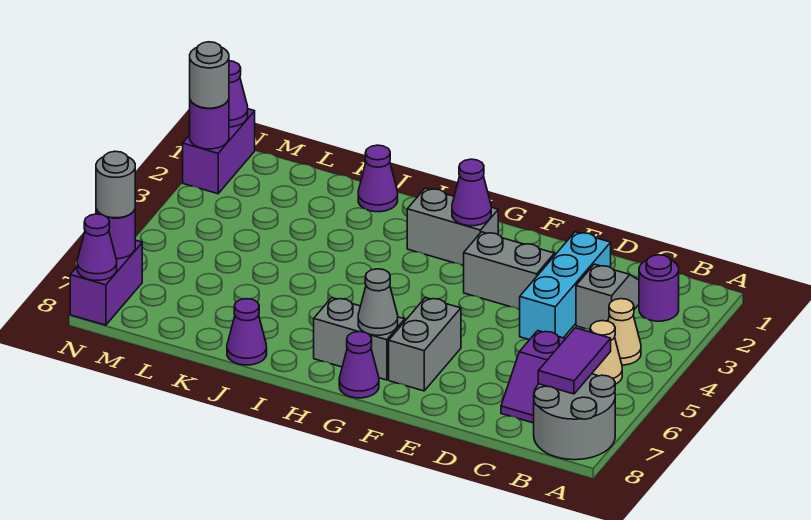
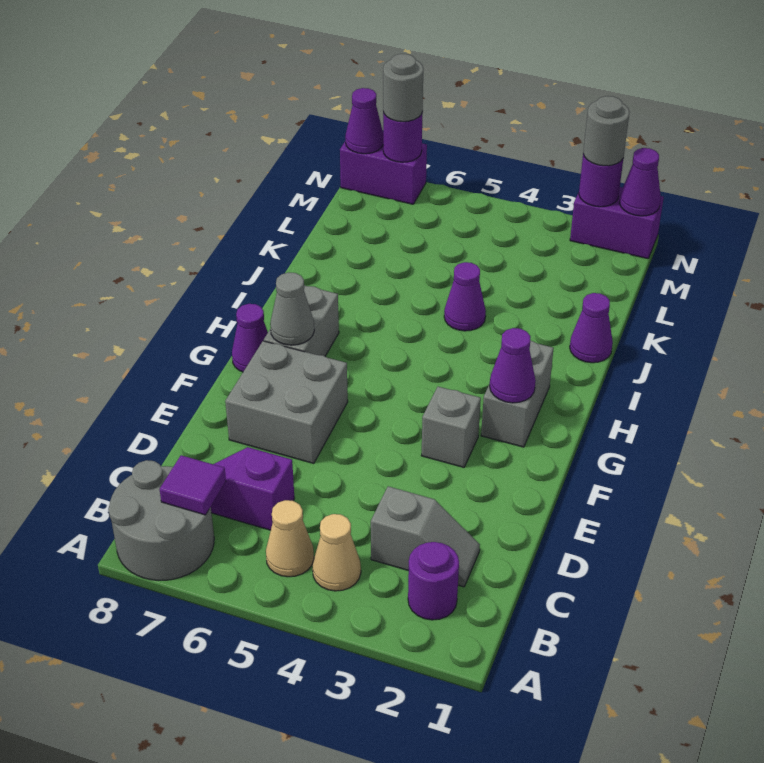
purple 1x2 tile [538,328,611,394] -> purple 1x1 tile [160,455,226,515]
cyan 1x3 brick [519,232,611,340] -> none
grey 1x2 brick [464,232,554,309] -> grey 1x1 brick [421,387,481,467]
grey 1x2 brick [389,298,461,391] -> grey 2x2 brick [225,341,348,463]
purple 1x1 cone [227,299,267,365] -> purple 1x1 cone moved to [444,262,486,331]

